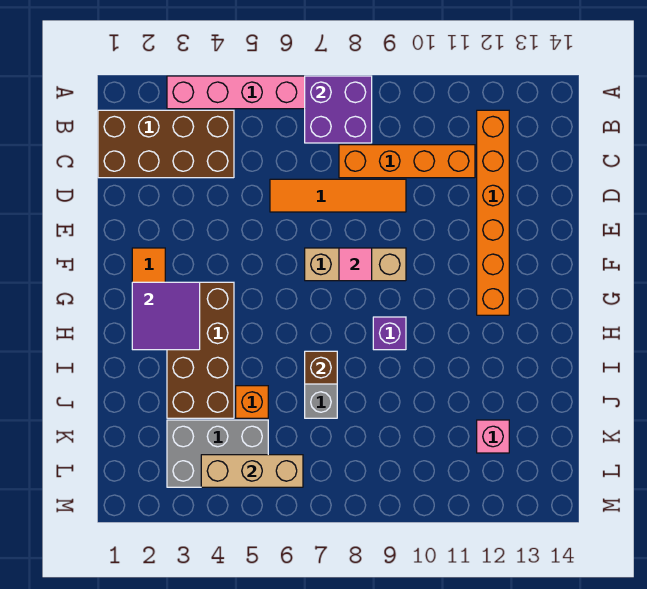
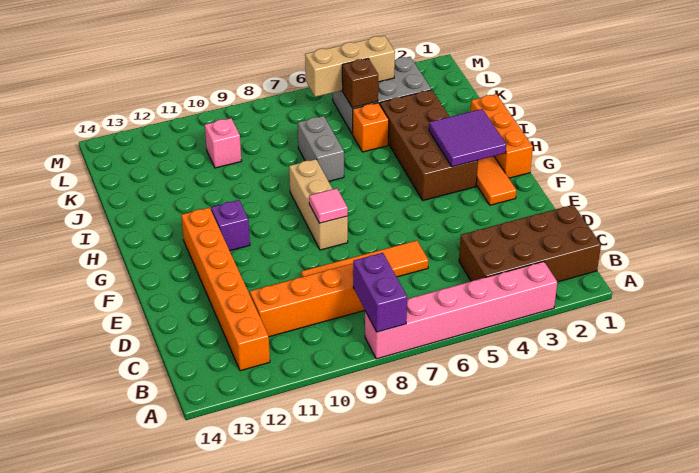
purple 2x2 brick [305,76,372,143] -> purple 1x2 brick [353,253,407,332]
tan 1x3 brick [305,248,406,281] -> tan 1x3 brick turned to [289,159,348,250]
none -> orange 1x3 brick [471,94,533,178]
purple 1x1 brick [373,317,406,350] -> purple 1x1 brick moved to [211,200,250,251]
brown 1x1 brick [305,351,337,384] -> brown 1x1 brick moved to [342,58,378,108]
pink 1x1 brick [477,420,509,453] -> pink 1x1 brick moved to [205,118,241,168]

